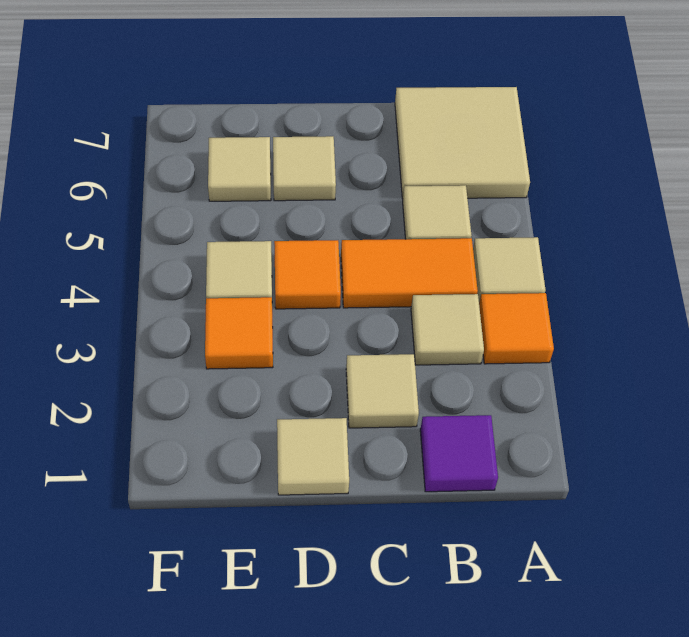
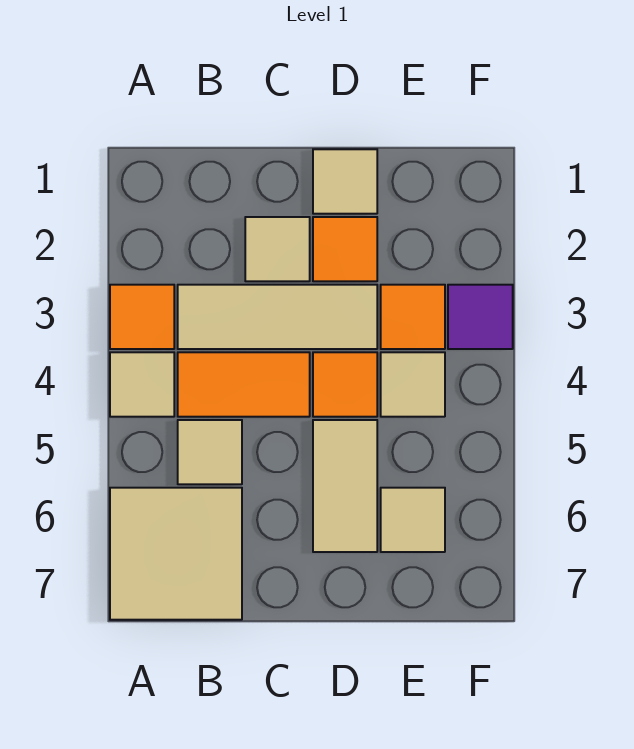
purple 1x1 tile [420,415,498,492] -> purple 1x1 tile moved to [448,285,513,349]
tan 1x1 tile [411,294,484,365] -> tan 1x3 tile [178,285,377,349]
none -> orange 1x1 tile [313,217,377,281]
tan 1x1 tile [273,136,336,201] -> tan 1x2 tile [313,420,377,552]

